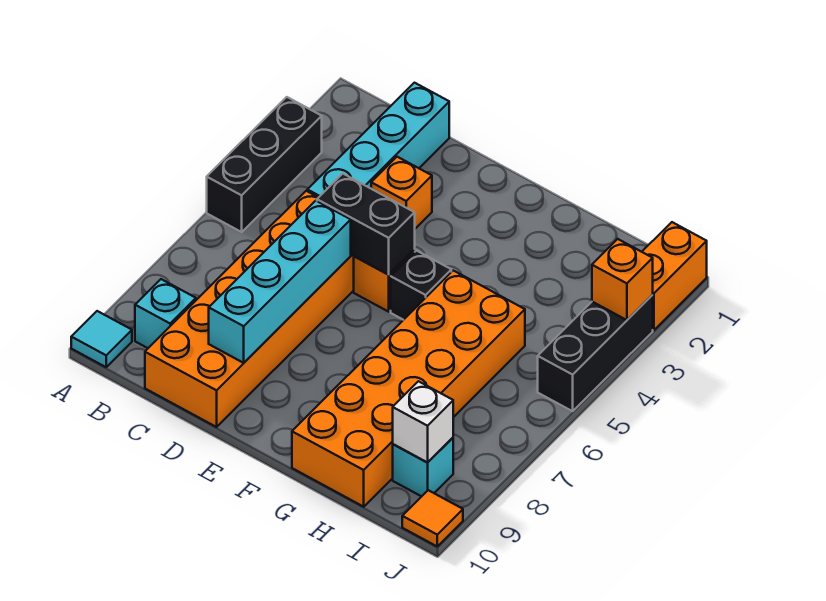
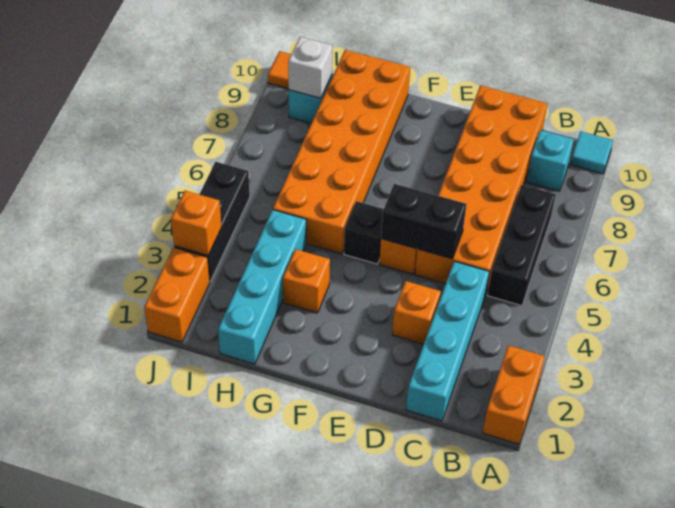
none -> orange 1x2 brick [483,345,545,444]
black 1x3 brick [207,97,322,232] -> black 1x3 brick moved to [488,185,556,306]
cyan 1x4 brick [209,201,351,363] -> cyan 1x4 brick moved to [218,210,306,364]
none -> orange 1x1 brick [283,249,330,313]

